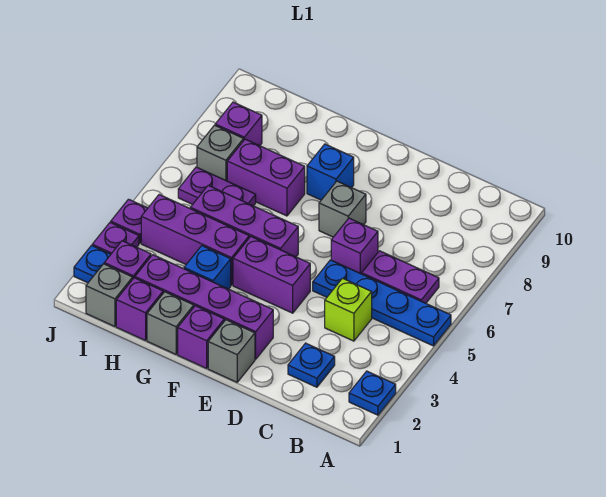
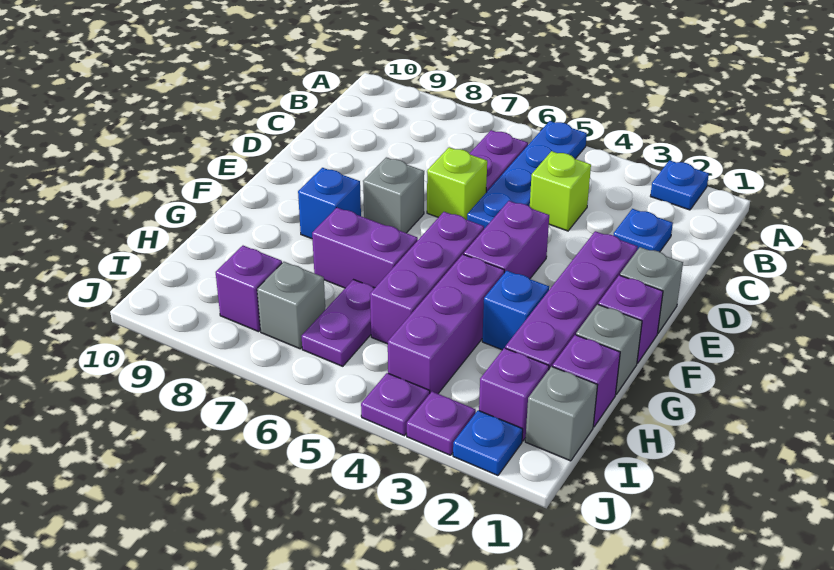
purple 1x1 brick [331,218,378,274] -> lime 1x1 brick [427,147,487,220]
purple 1x2 brick [227,139,305,216] -> purple 1x2 brick turned to [312,208,418,288]

